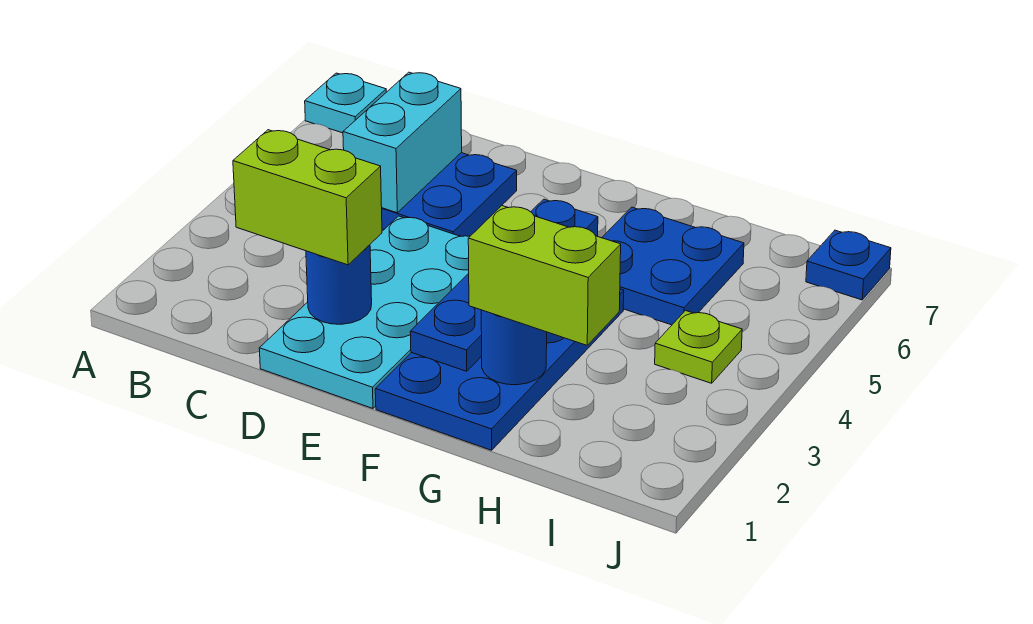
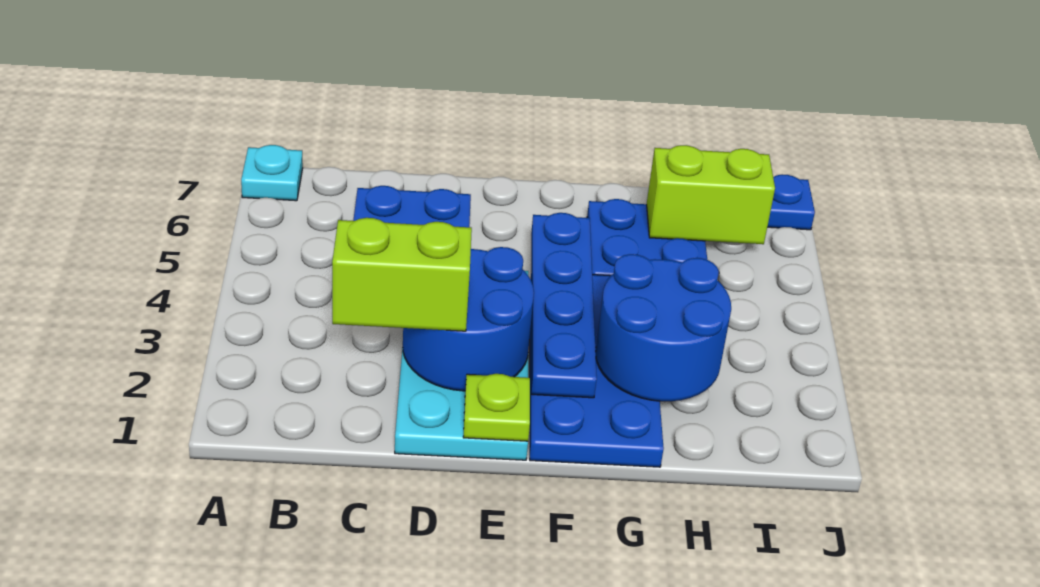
cyan 1x2 brick [343,72,462,213] -> none
blue 1x1 round brick [306,245,372,324] -> blue 2x2 round brick [403,247,534,391]
blue 1x1 round brick [481,310,547,385] -> blue 2x2 round brick [596,254,731,401]
lime 1x2 brick [468,206,621,345] -> lime 1x2 brick moved to [647,145,775,244]
lime 1x1 plate [655,311,742,383] -> lime 1x1 plate moved to [463,374,530,441]

